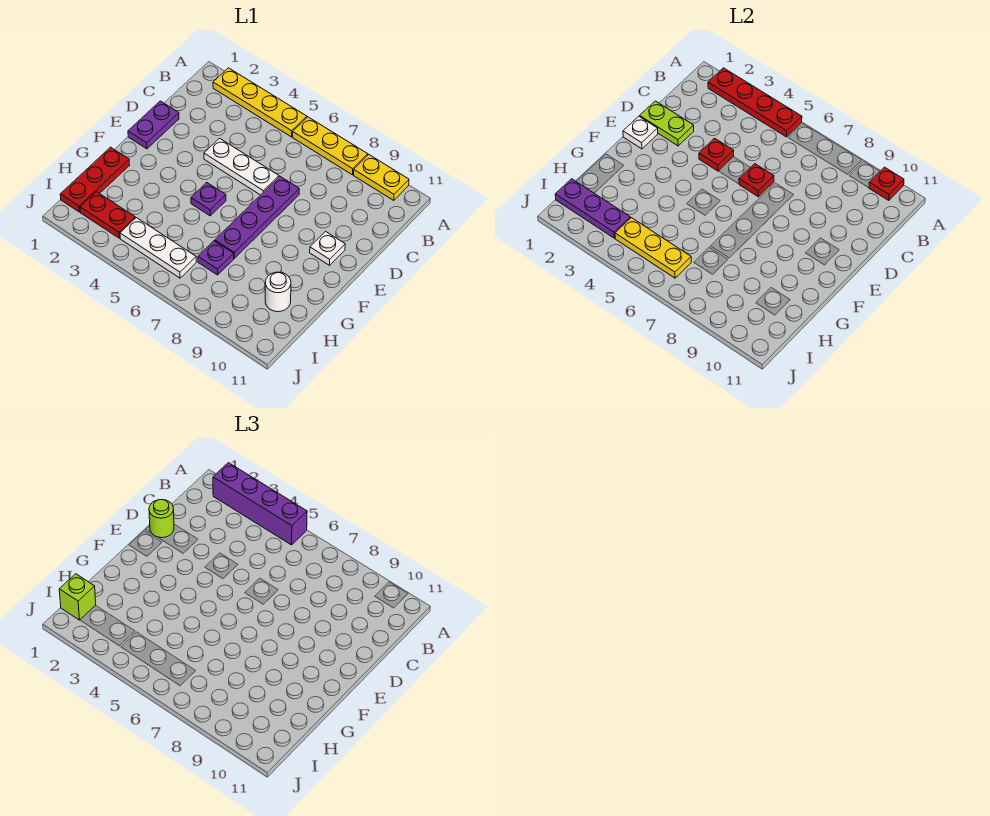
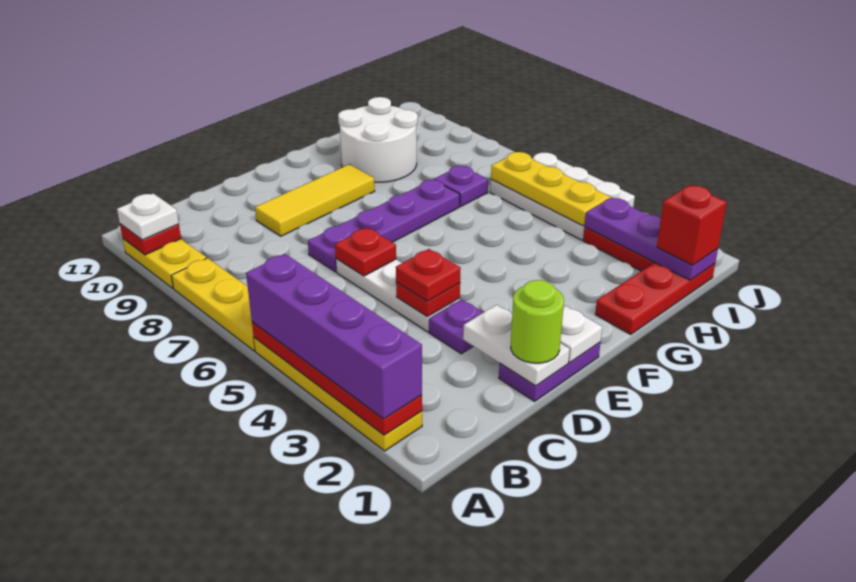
lime 1x2 plate [640,101,694,146] -> white 1x2 plate [463,305,570,386]
none -> red 1x1 plate [396,249,461,301]
none -> yellow 1x3 tile [255,164,375,236]
white 1x1 plate [310,231,345,265] -> white 1x1 plate moved to [117,194,179,240]
purple 1x1 plate [191,183,226,216] -> purple 1x1 plate moved to [429,299,483,354]
white 1x1 round brick [265,272,291,312] -> white 2x2 round brick [338,97,418,182]
lime 1x1 brick [59,574,96,620] -> red 1x1 brick [657,185,727,265]
white 1x3 plate [120,218,196,278] -> white 2x3 plate [490,153,635,240]

